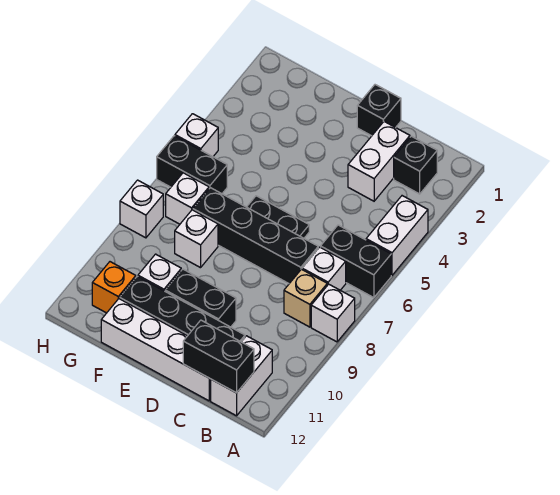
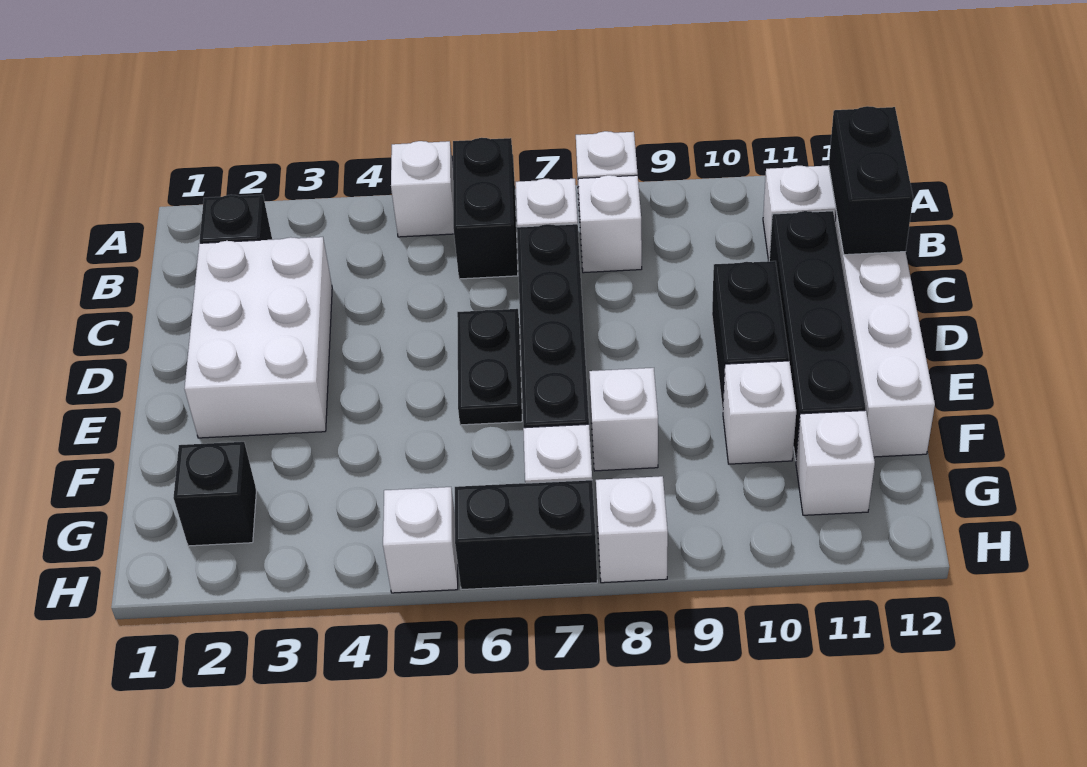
white 1x2 brick [366,196,428,275] -> white 1x1 brick [391,141,454,237]
tan 1x1 brick [284,269,327,327] -> white 1x1 brick [578,175,642,273]
white 1x2 brick [348,122,410,201] -> white 2x3 brick [185,237,332,438]
black 1x1 brick [357,85,401,136] -> black 1x1 brick moved to [173,442,256,546]
black 1x2 brick [157,136,227,194] -> black 1x2 brick turned to [455,480,597,590]
orange 1x1 brick [92,262,136,313] -> white 1x1 brick [796,410,875,515]

